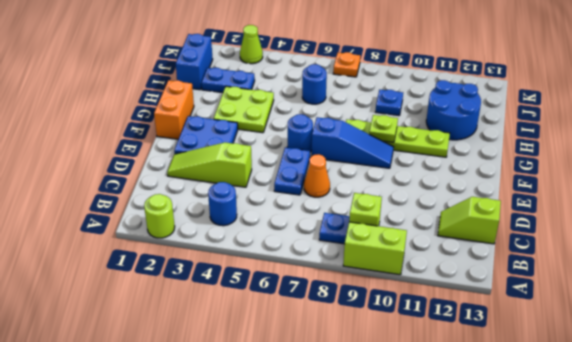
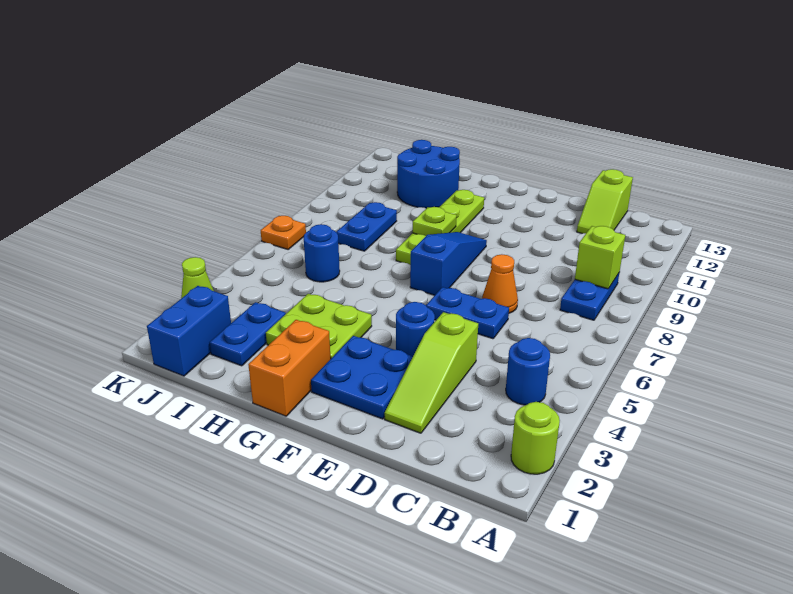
lime 1x2 brick [343,222,407,275] -> none
orange 1x2 brick [154,80,194,139] -> orange 1x2 brick turned to [248,320,331,416]
blue 1x1 round brick [287,114,313,152] -> blue 1x1 round brick moved to [396,302,435,356]
blue 1x2 brick [176,34,213,90] -> blue 1x2 brick turned to [147,286,231,376]
blue 1x1 plate [376,90,403,115] -> blue 1x2 plate [337,202,397,251]

